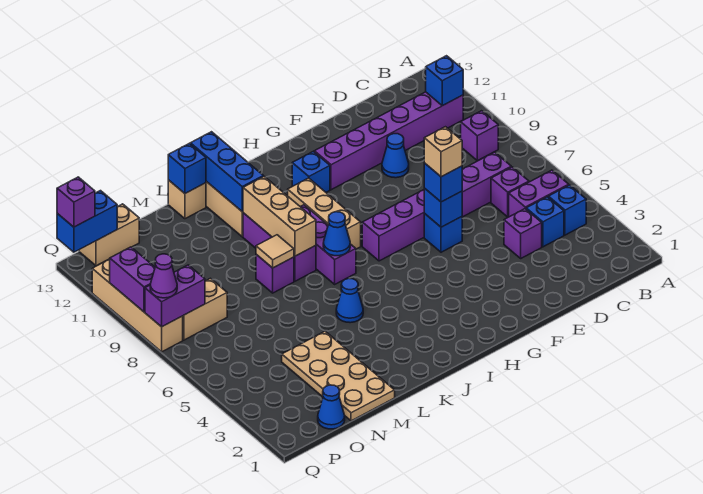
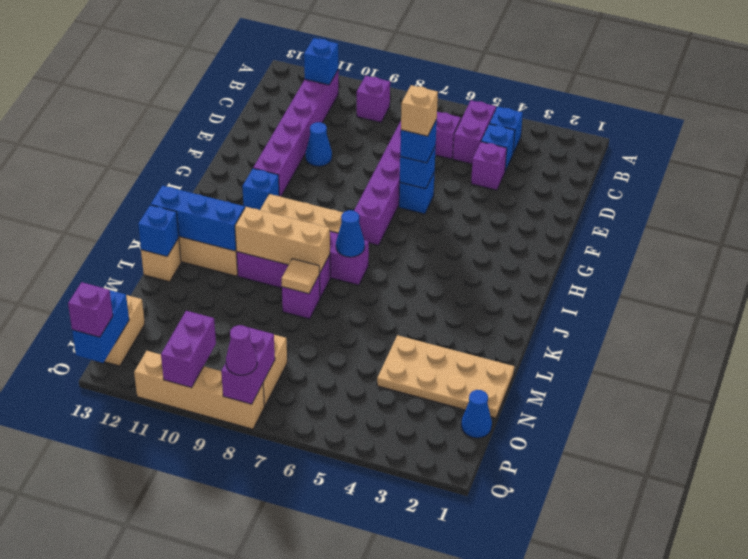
blue 1x1 cone [336,278,363,323] -> none
purple 1x2 brick [110,247,155,312] -> purple 1x2 brick turned to [161,311,216,388]

